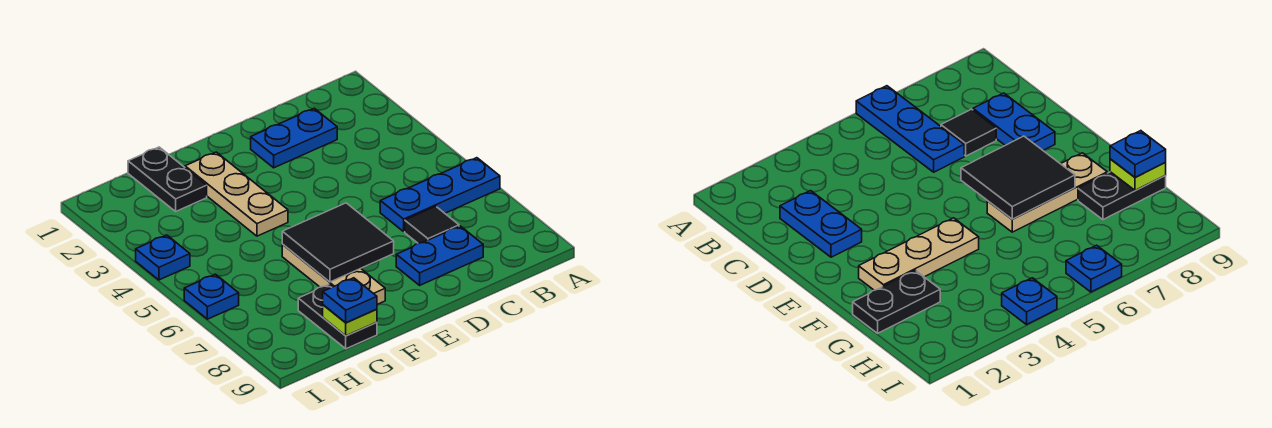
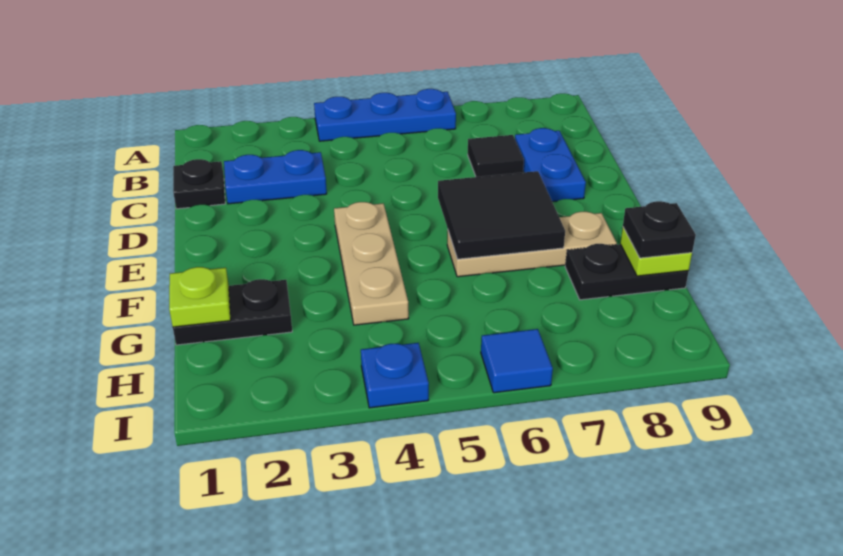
blue 1x3 plate [380,158,500,231] -> blue 1x3 plate turned to [314,89,456,141]
none -> black 1x1 plate [173,159,225,209]
blue 1x2 plate [251,108,337,168] -> blue 1x2 plate turned to [224,150,327,204]
tan 1x3 plate [185,152,288,236] -> tan 1x3 plate turned to [334,202,409,325]
none -> lime 1x1 plate [169,267,231,327]
blue 1x1 plate [323,278,377,323] -> black 1x1 plate [623,201,696,258]
blue 1x1 plate [184,274,239,319] -> blue 1x1 tile [481,329,553,393]

